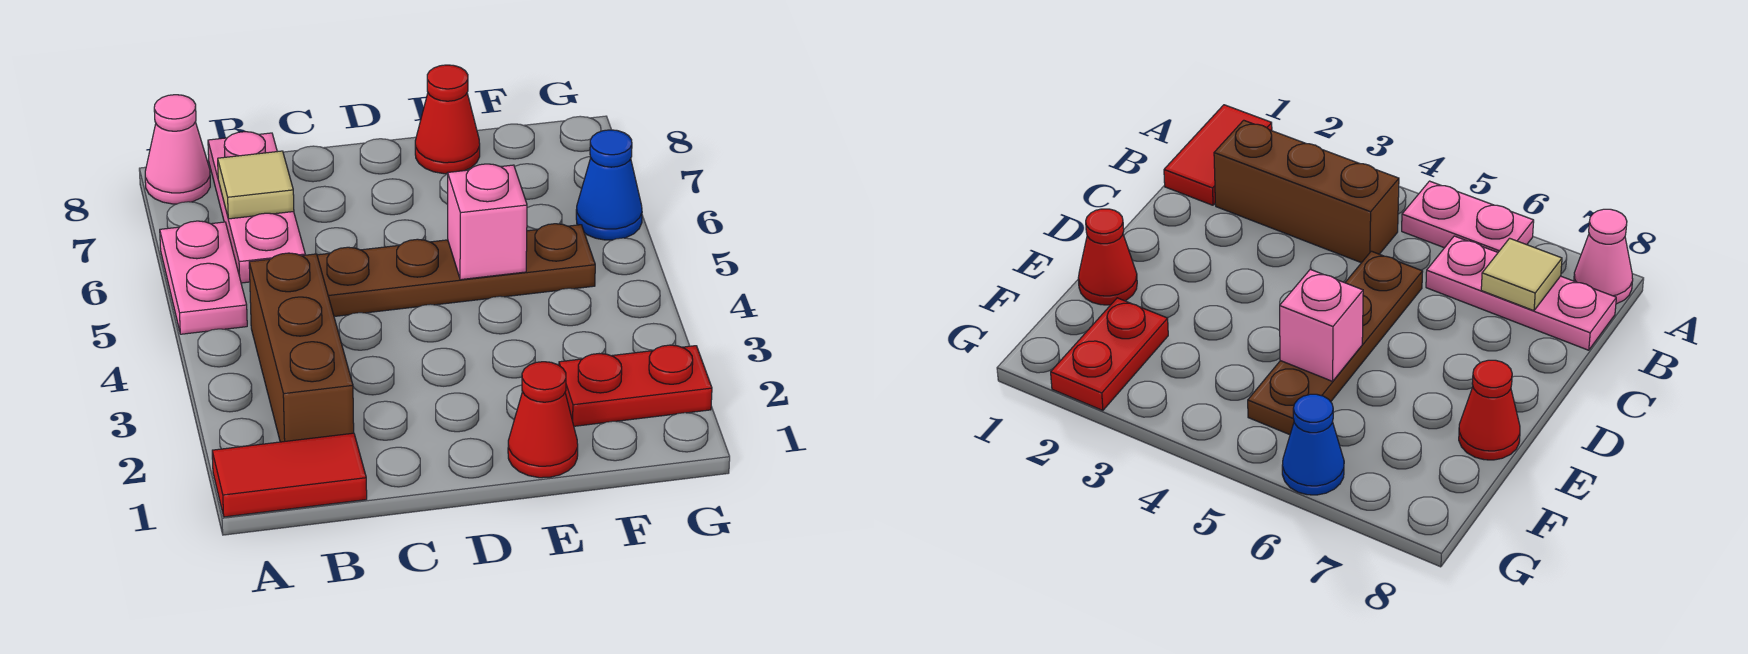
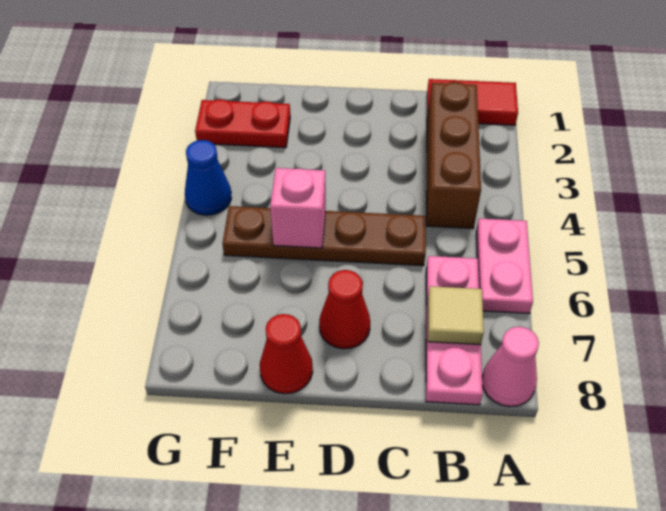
red 1x1 cone [508,362,578,478] -> red 1x1 cone moved to [319,270,370,349]
blue 1x1 cone [576,130,642,240] -> blue 1x1 cone moved to [185,140,232,215]

